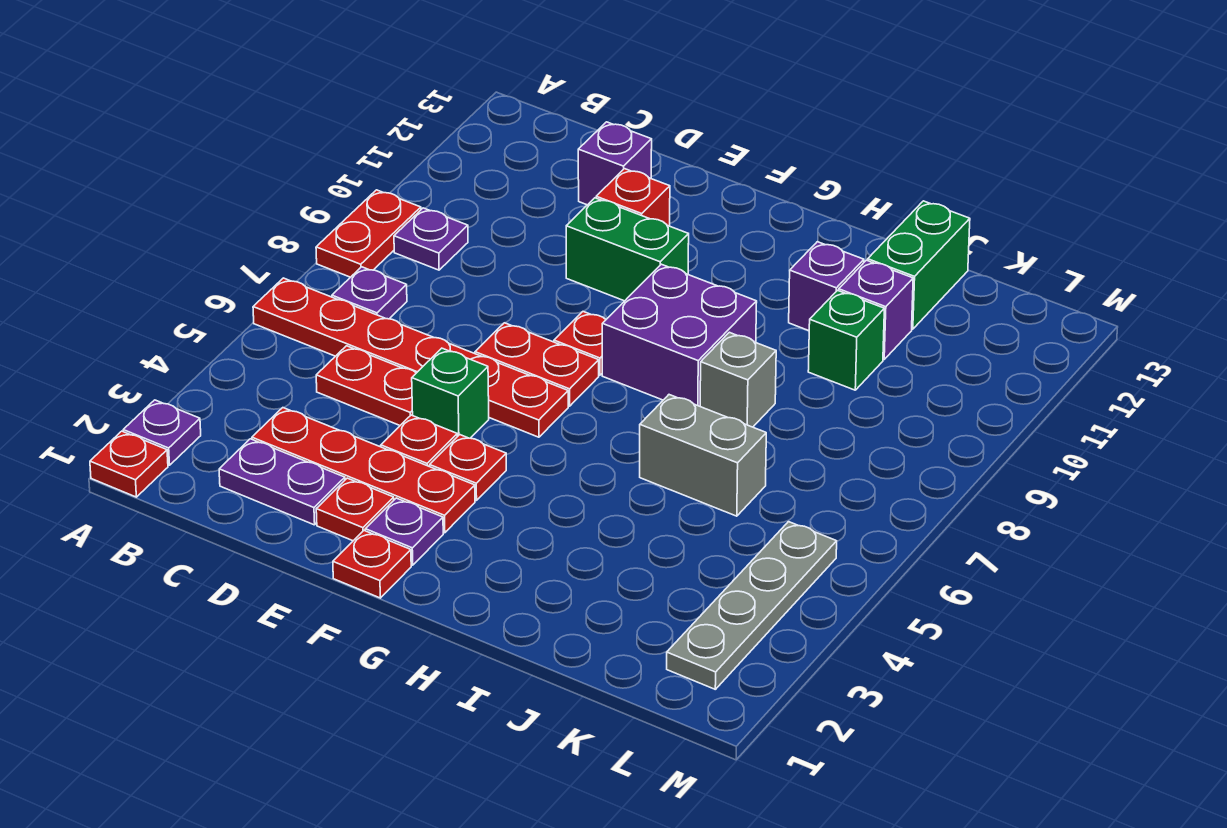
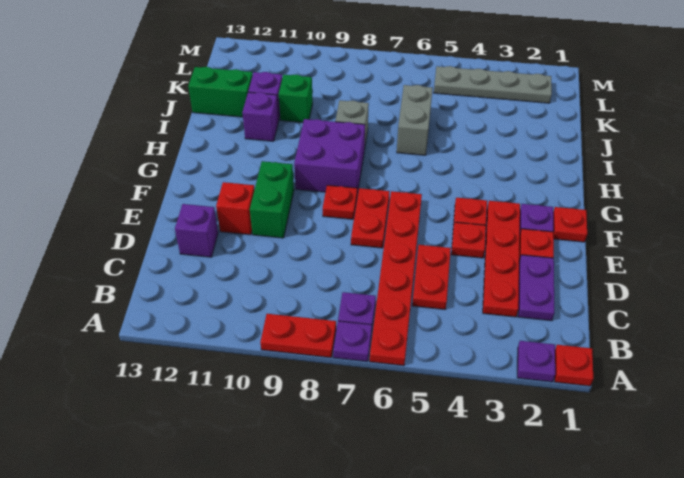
purple 1x1 plate [394,208,468,270] -> purple 1x1 plate moved to [333,321,372,362]
green 1x1 brick [412,348,489,438] -> none

